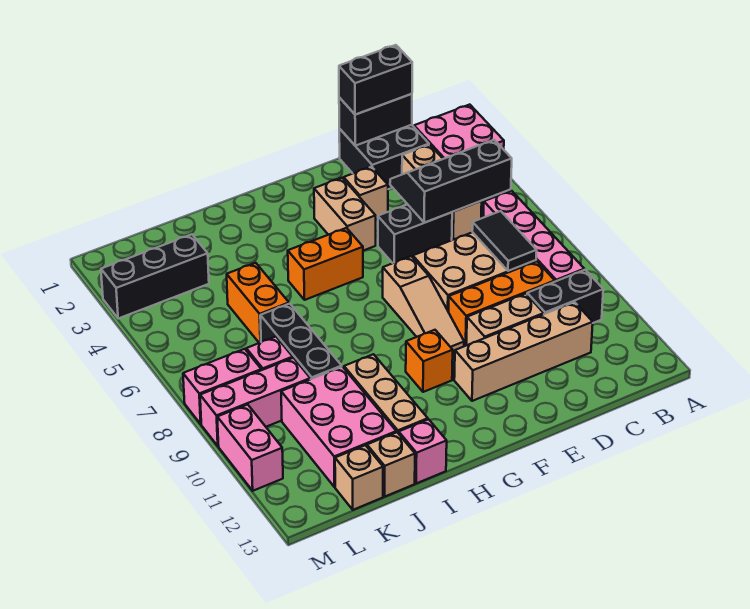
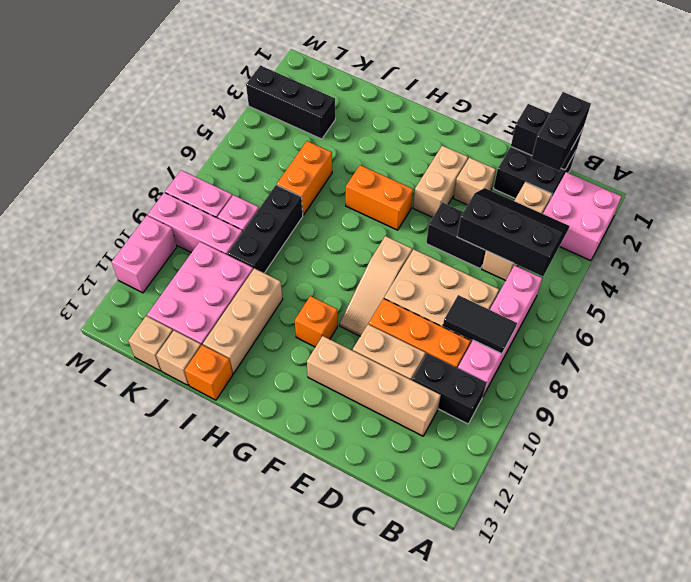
black 1x2 brick [339,45,412,115] -> black 1x2 brick turned to [531,92,591,171]
black 1x2 tile [472,211,537,271] -> black 1x2 tile turned to [443,295,517,354]
pink 1x1 brick [399,419,447,483] -> orange 1x1 brick [185,345,233,400]

